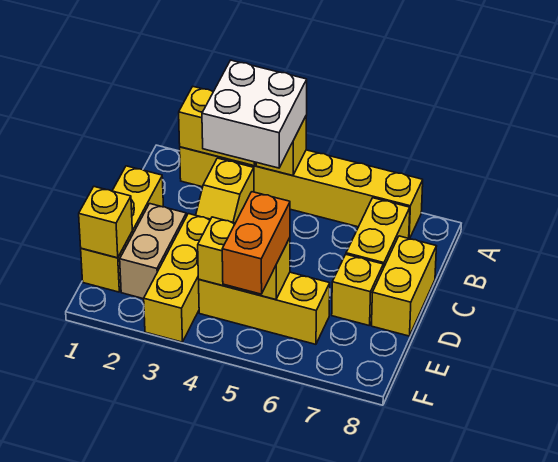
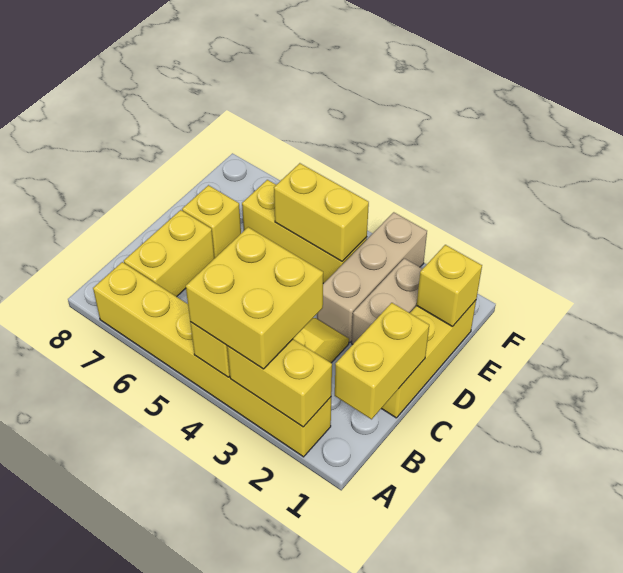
white 2x2 brick [202,60,307,168] -> yellow 2x2 brick [186,227,323,369]
yellow 1x2 brick [372,236,437,336] -> yellow 1x2 brick moved to [335,303,429,419]
yellow 1x3 brick [144,214,210,342] -> tan 1x3 brick [317,212,427,343]
orange 1x2 brick [222,192,290,294] -> none

